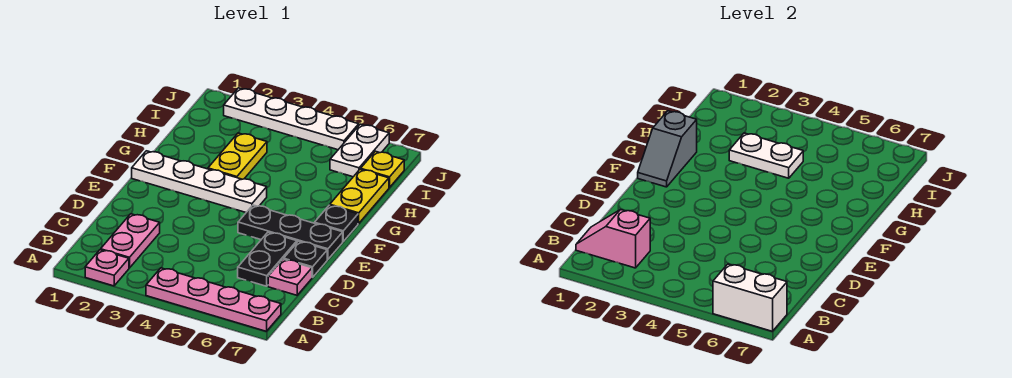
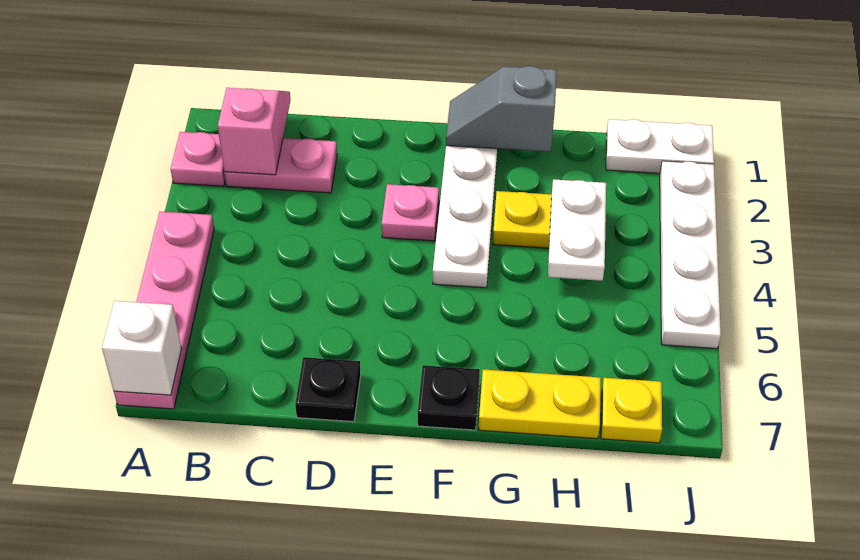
white 1x2 brick [713,264,787,331] -> white 1x1 brick [102,301,182,395]
black 1x2 plate [238,232,297,286] -> none
pink 1x1 plate [268,259,312,295] -> pink 1x1 plate moved to [382,184,439,241]
black 1x3 plate [238,205,343,259] -> none
white 1x2 plate [330,124,389,177] -> white 1x2 plate moved to [606,119,714,173]

